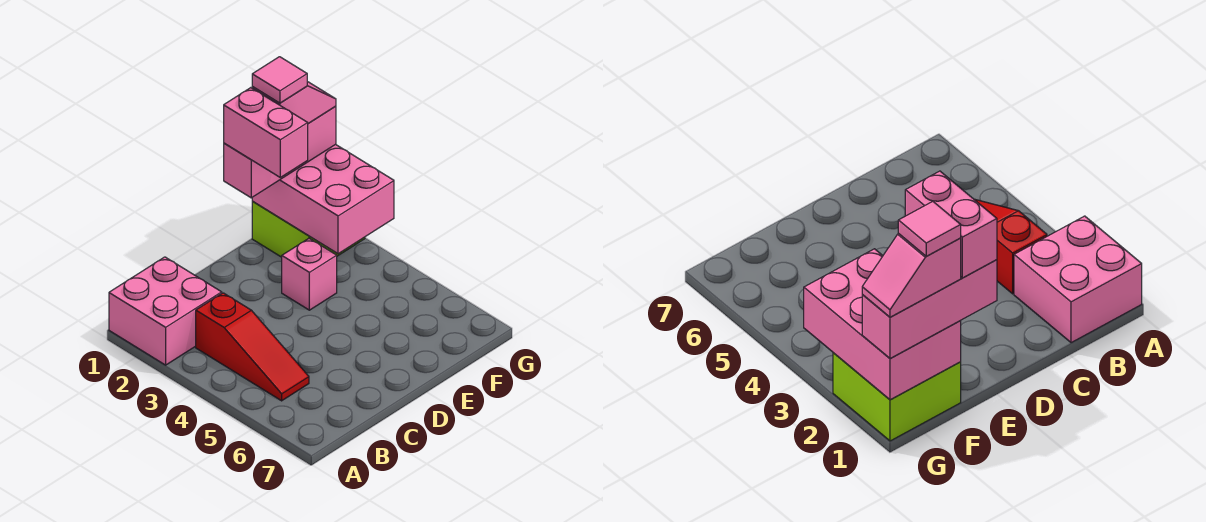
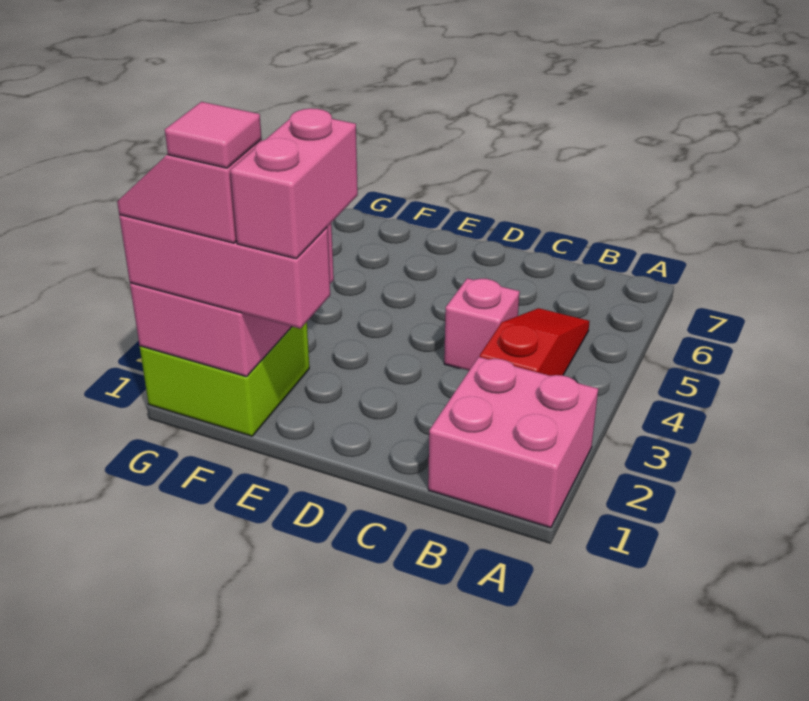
pink 1x1 brick [282,238,337,310] -> pink 1x1 brick moved to [444,278,520,370]

